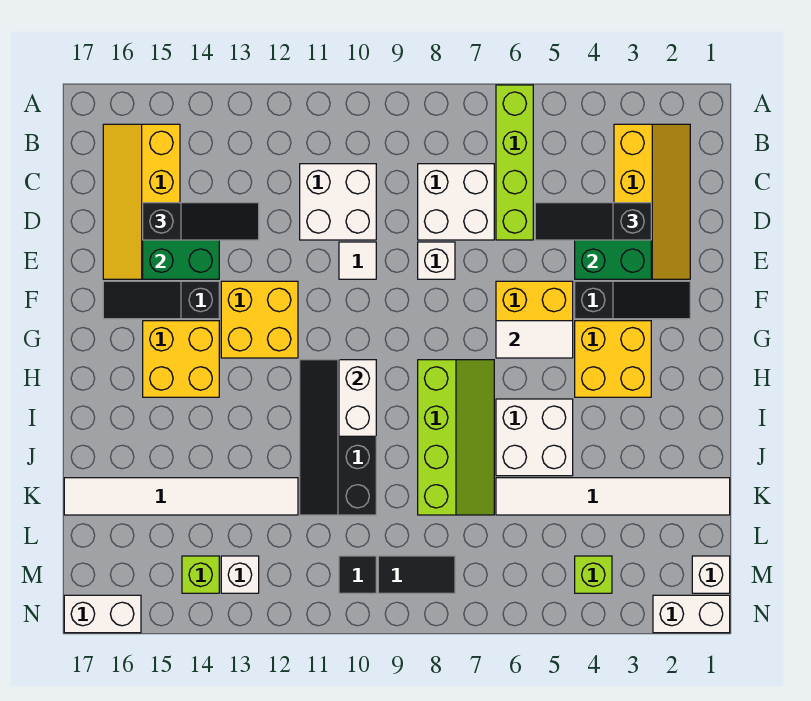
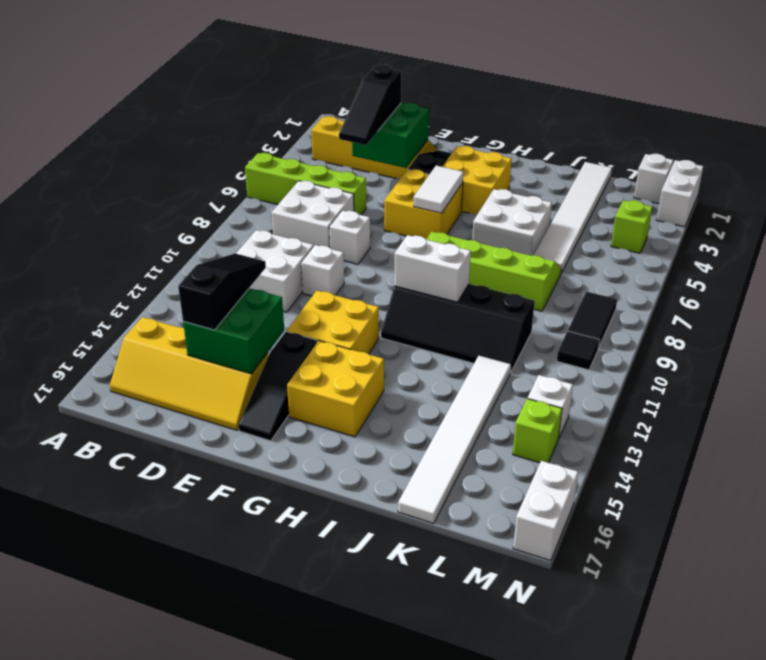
white 1x1 tile [339,242,376,279] -> white 1x1 brick [301,245,344,296]

